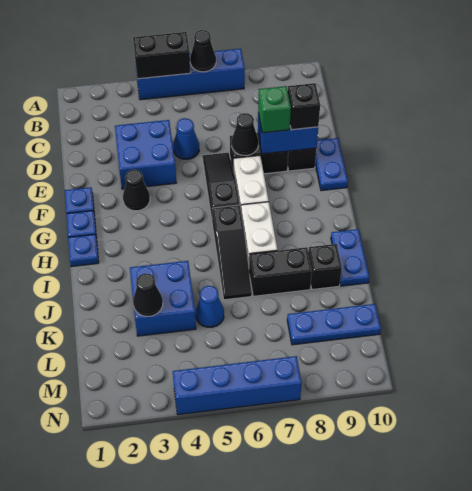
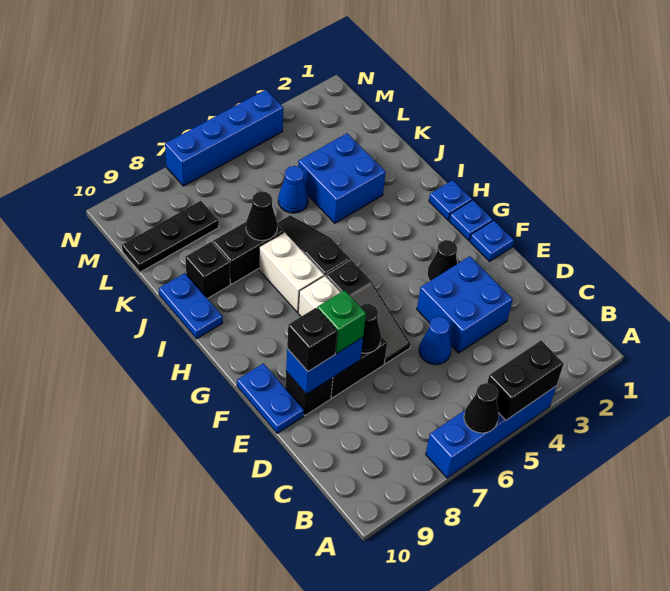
black 1x1 cone [133,273,163,316] -> black 1x1 cone moved to [246,191,277,241]
blue 1x3 plate [287,304,381,345] -> black 1x3 plate [122,201,219,272]

